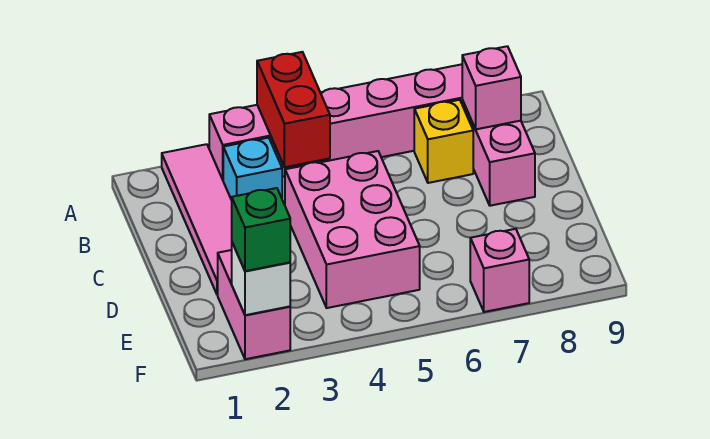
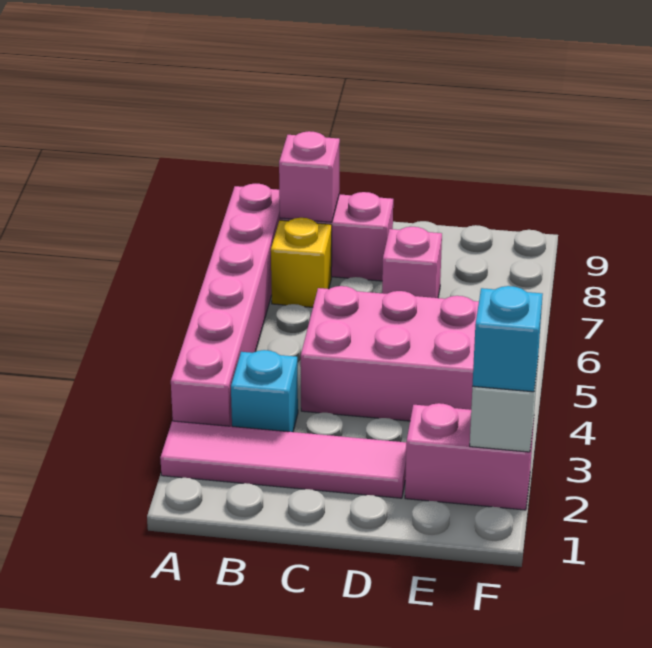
red 1x2 brick [257,52,330,167] -> none
green 1x1 brick [232,188,290,271] -> cyan 1x1 brick [472,286,543,392]
pink 1x1 brick [470,229,529,312] -> pink 1x1 brick moved to [382,227,442,298]

